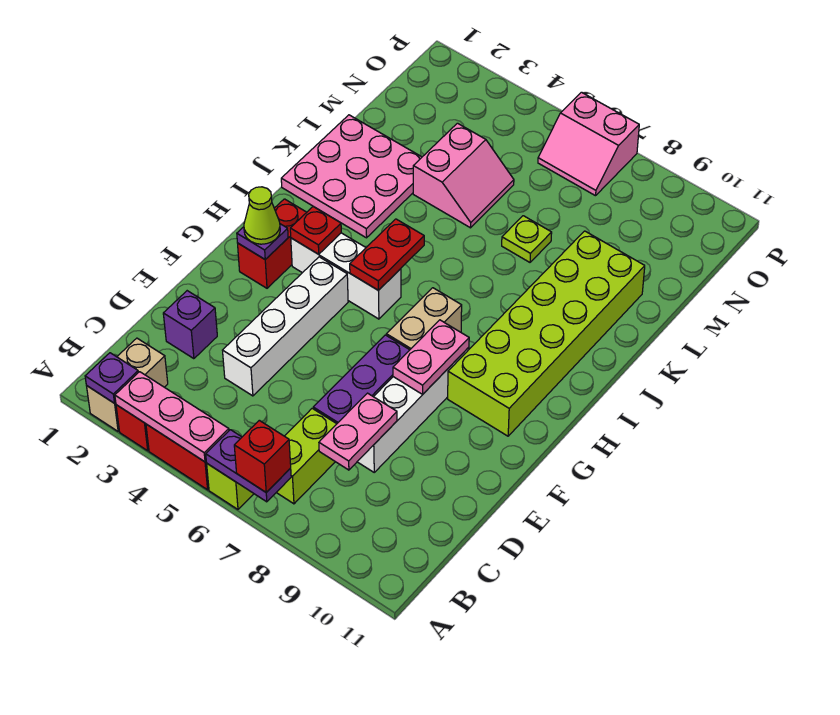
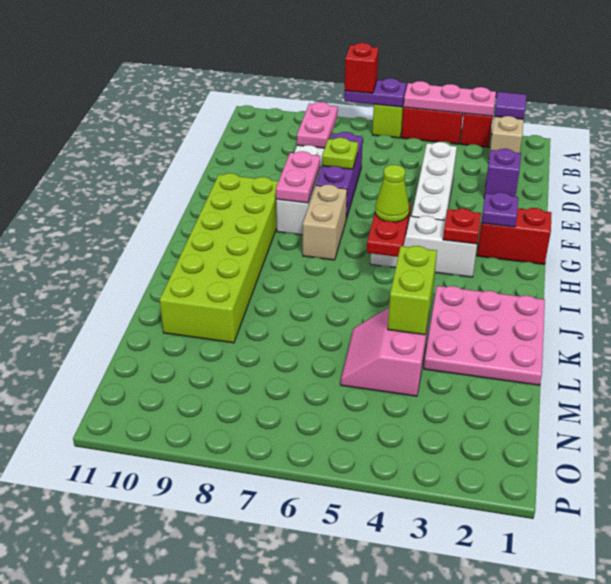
purple 1x1 plate [85,353,138,403] -> purple 1x1 tile [494,92,526,119]
lime 1x2 brick [276,408,336,504] -> lime 1x2 brick moved to [388,246,437,335]
red 1x2 brick [238,199,307,288] -> red 1x2 brick turned to [477,208,552,264]
lime 1x1 cone [244,187,280,244] -> lime 1x1 cone moved to [375,165,409,222]
lime 1x1 plate [502,216,552,262] -> lime 1x1 plate moved to [322,138,358,169]
pink 2x2 slope [538,92,639,196] -> none

